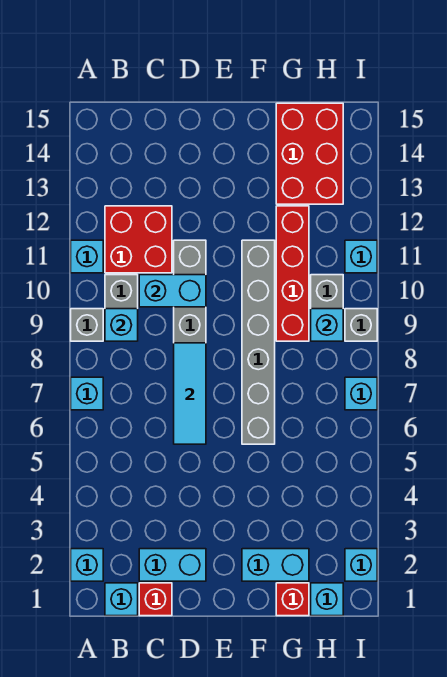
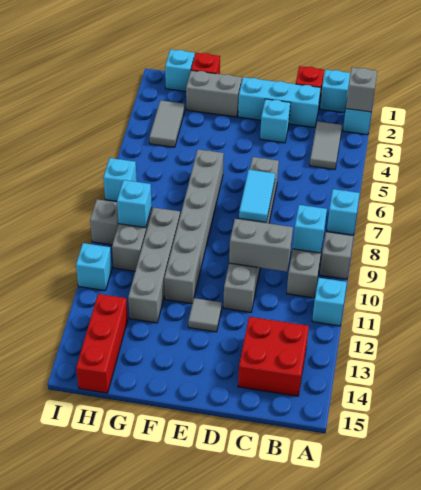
none -> grey 1x1 brick [346,67,377,112]
none -> grey 1x2 tile [310,121,342,169]
red 2x2 brick [105,206,172,273] -> red 2x2 brick moved to [238,317,309,396]
cyan 1x2 brick [139,549,206,581] -> cyan 1x3 brick [238,77,321,128]
cyan 1x2 brick [139,275,206,307] -> grey 1x2 brick [229,219,293,272]
cyan 1x3 tile [174,343,206,444] -> cyan 1x2 tile [239,170,275,222]
none -> grey 1x1 tile [188,298,222,332]
cyan 1x2 brick [242,549,309,581] -> grey 1x2 brick [186,70,242,117]
red 1x4 brick [276,206,309,341] -> grey 1x4 brick [128,207,180,323]
red 2x3 brick [276,103,343,204] -> red 1x3 brick [76,294,128,393]
none -> grey 1x2 tile [149,100,185,147]
cyan 1x1 brick [345,549,377,581] -> cyan 1x1 brick moved to [260,99,290,143]

